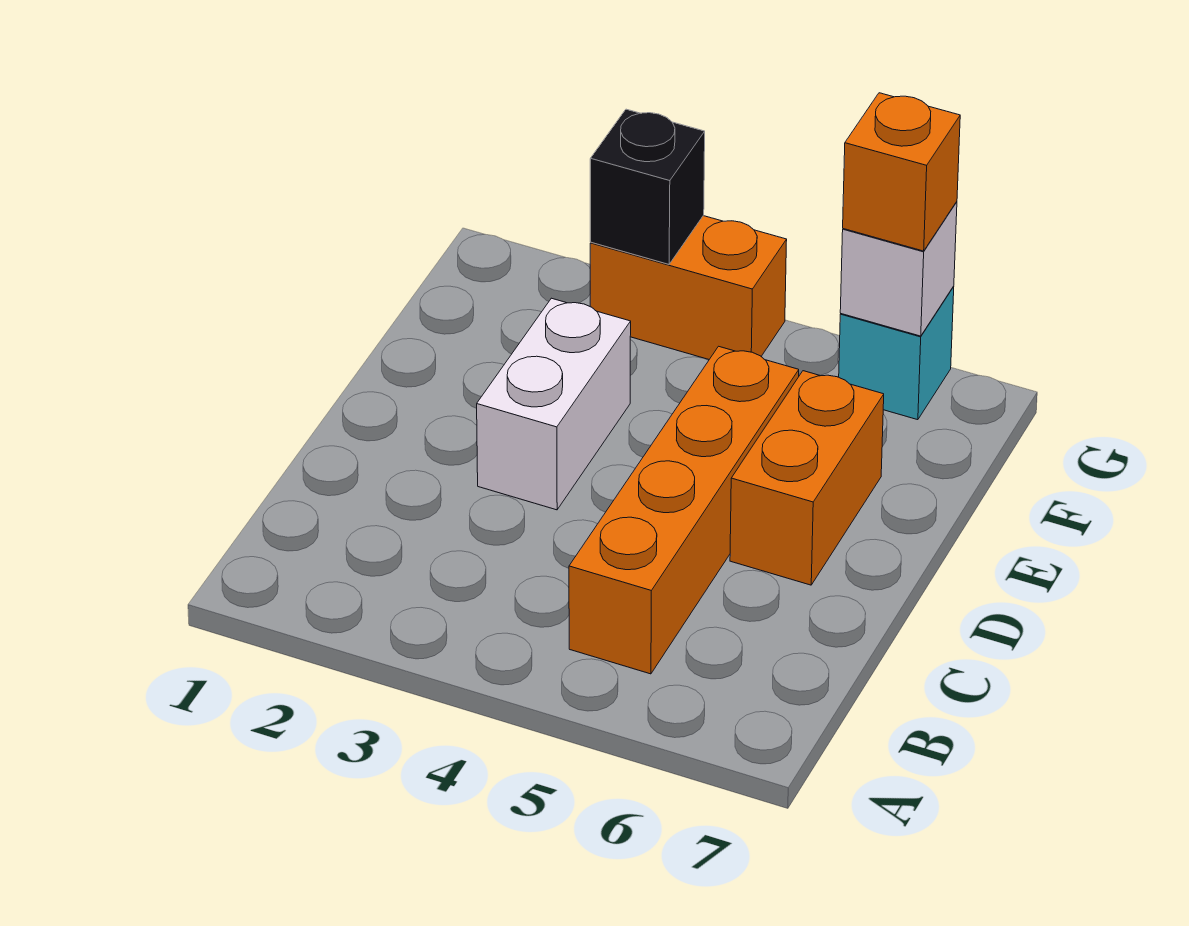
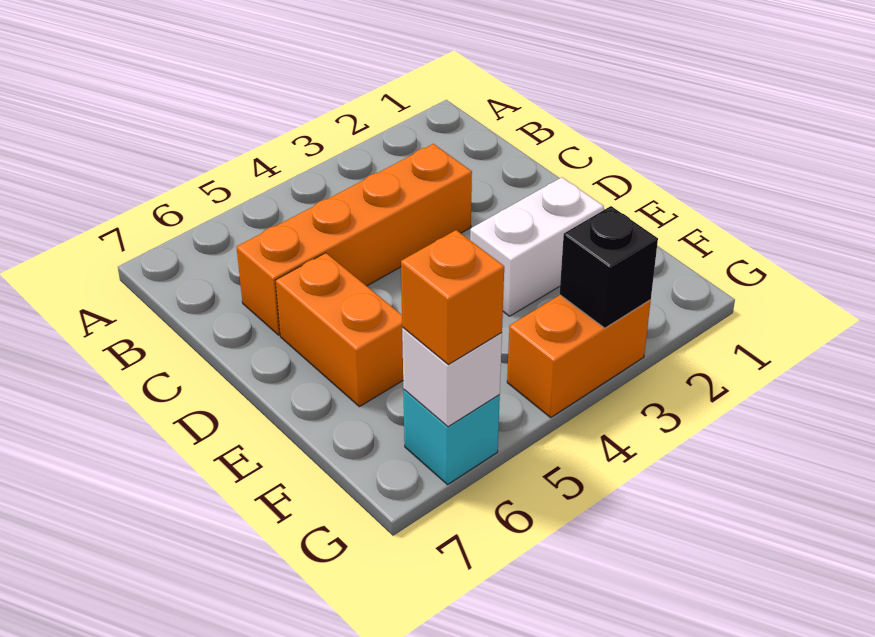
orange 1x4 brick [569,346,799,674] -> orange 1x4 brick turned to [237,144,472,335]
white 1x2 brick [477,298,631,510] -> white 1x2 brick turned to [470,177,604,316]

